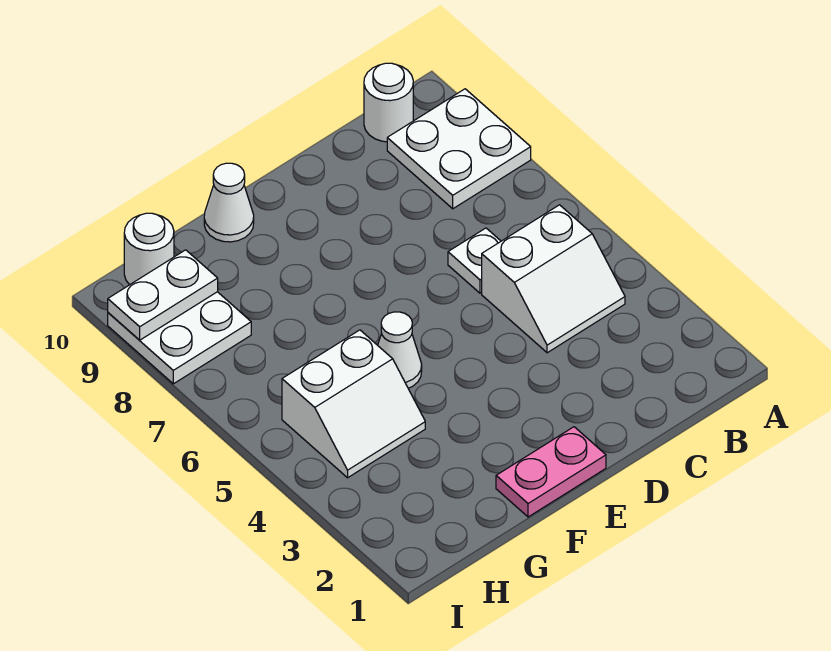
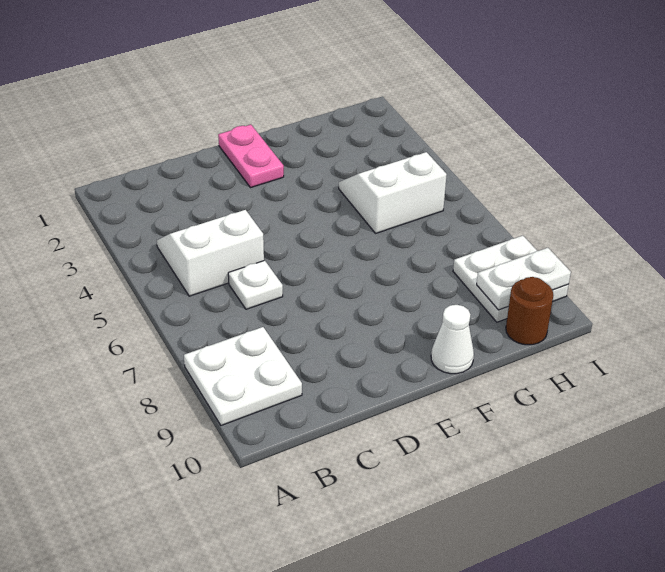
white 1x1 round brick [364,63,413,142] -> none
pink 1x2 plate [496,427,606,517] -> pink 1x2 plate turned to [218,125,284,188]
white 1x1 cone [378,312,422,388] -> none
white 1x1 round brick [124,213,174,285] -> brown 1x1 round brick [506,277,553,345]

